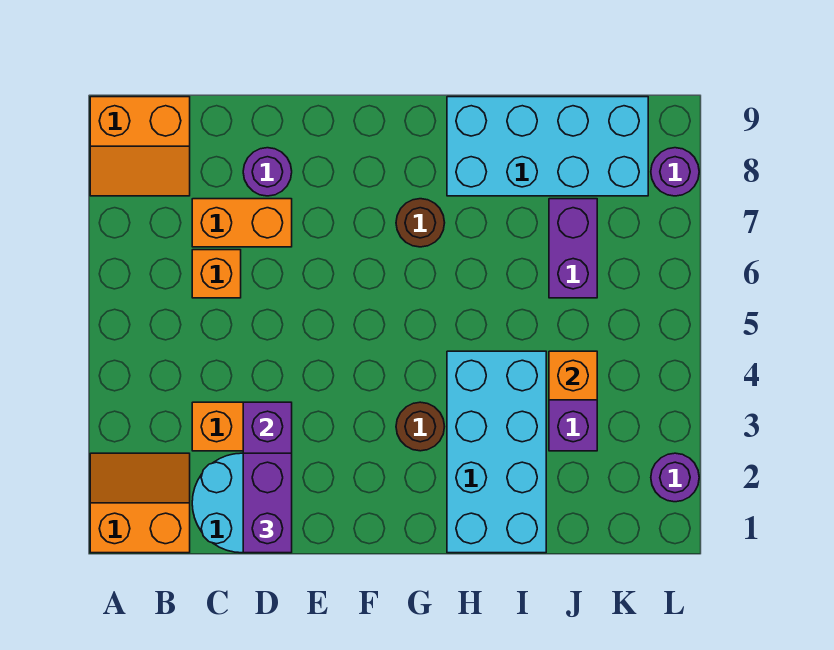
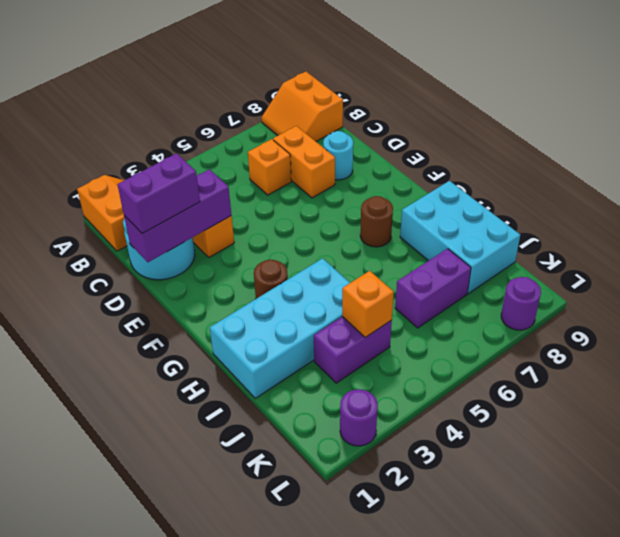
purple 1x1 round brick [243,148,292,196] -> cyan 1x1 round brick [323,131,353,180]
cyan 2x4 brick [447,97,648,196] -> cyan 2x3 brick [400,181,520,294]

